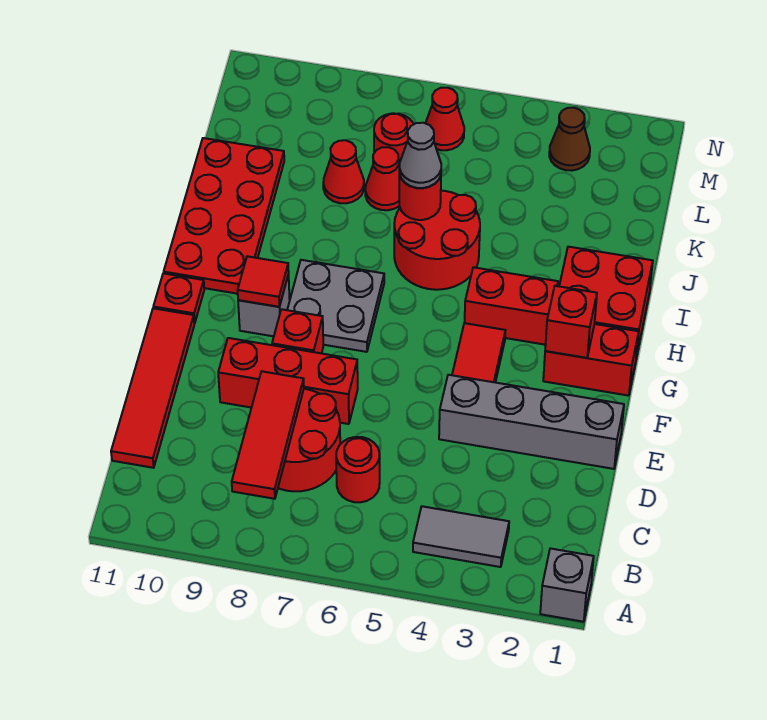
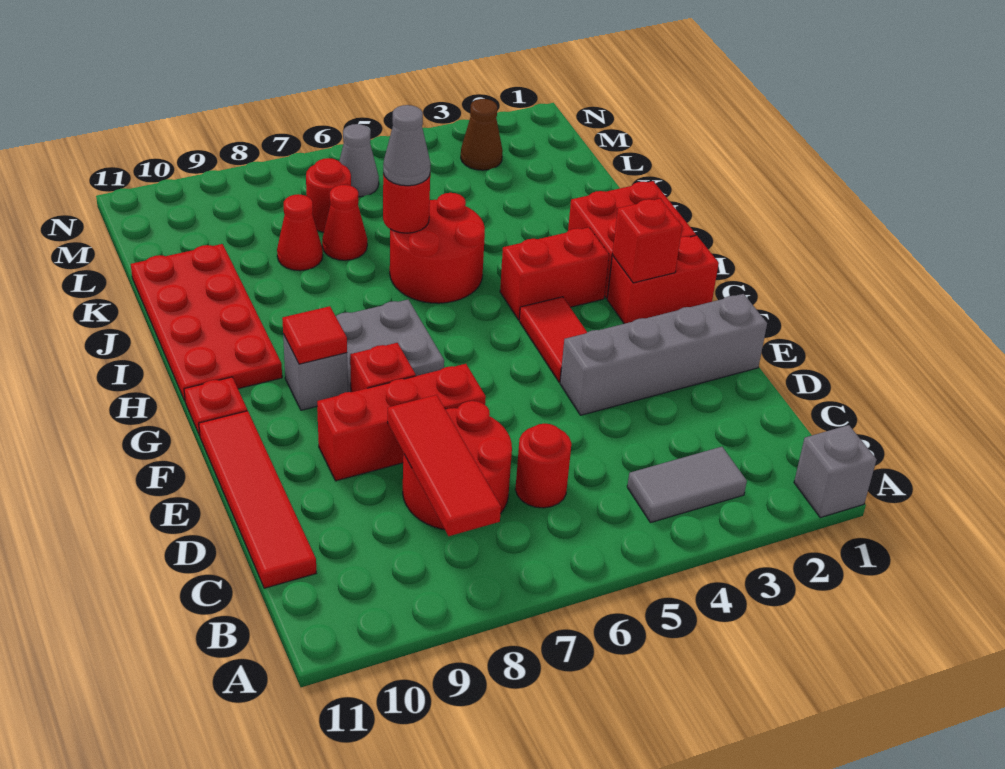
red 1x1 cone [425,88,464,150] -> grey 1x1 cone [339,124,379,197]

